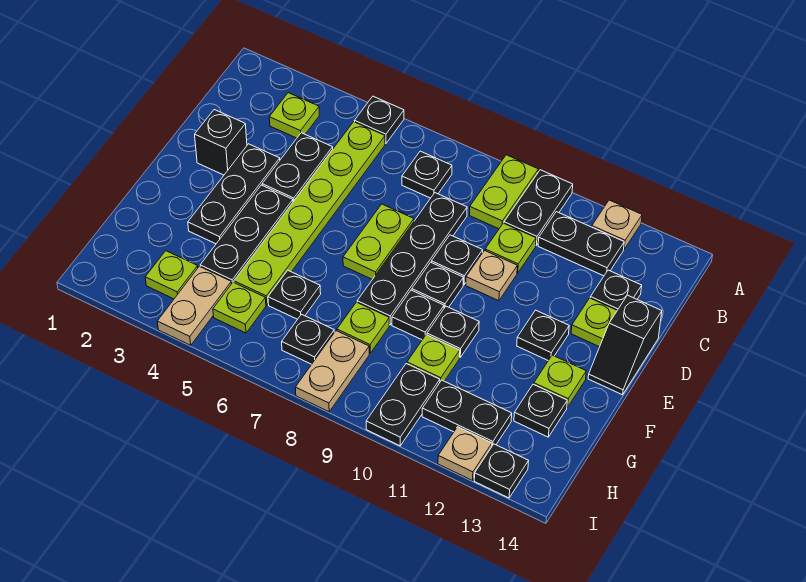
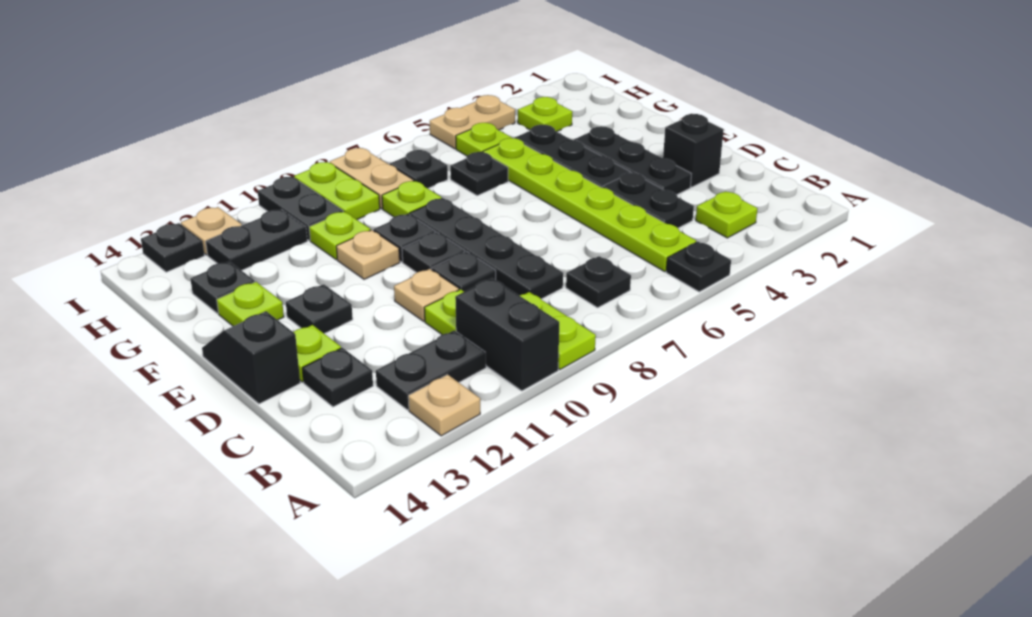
black 1x2 plate [504,170,573,246] -> black 1x2 brick [455,278,559,391]
lime 1x2 plate [343,204,414,279] -> lime 1x2 plate moved to [294,162,380,220]
black 1x1 plate [427,306,479,357] -> tan 1x1 plate [336,230,400,279]
tan 1x2 plate [157,266,231,345] -> tan 1x2 plate turned to [430,95,515,149]

